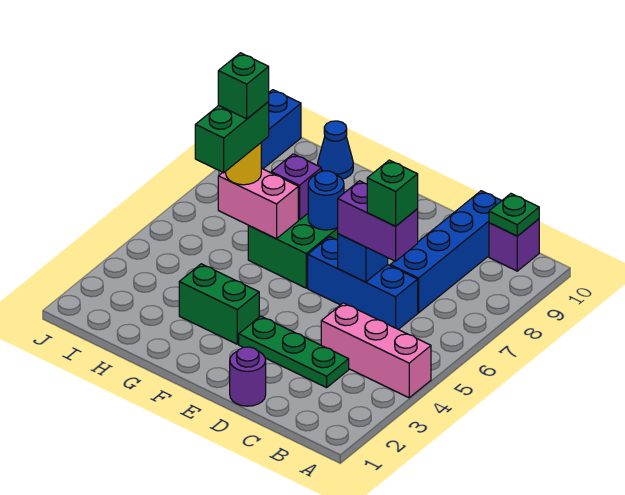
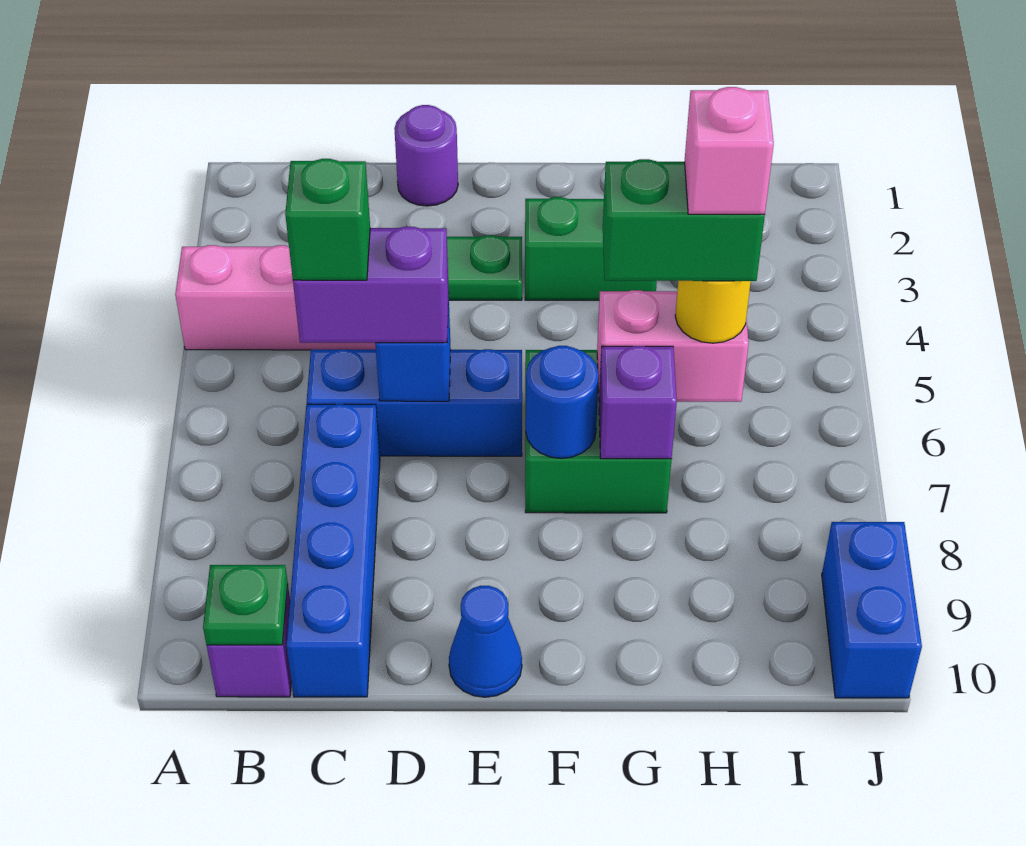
green 1x2 brick [195,102,269,173] -> green 1x2 brick turned to [603,159,765,281]
green 1x1 brick [218,53,269,119] -> pink 1x1 brick [685,87,774,214]
blue 1x1 cone [318,121,353,179] -> blue 1x1 cone moved to [449,586,522,697]

